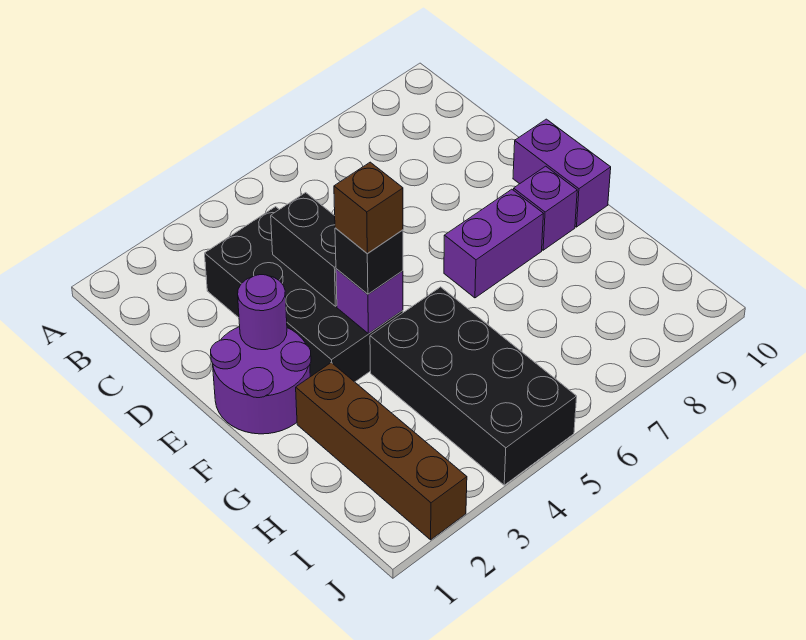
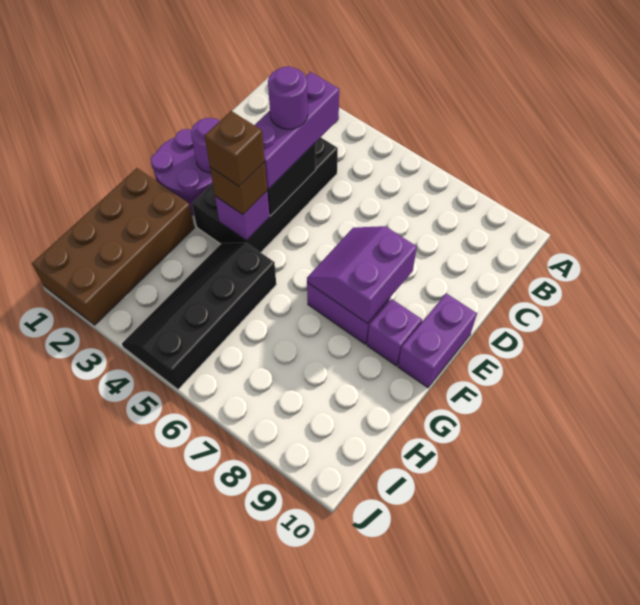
none -> purple 1x3 brick [255,72,339,189]
none -> purple 1x1 round brick [268,66,308,129]
none -> purple 2x2 slope [307,226,417,323]
black 1x1 brick [335,228,403,294] -> brown 1x1 brick [210,162,267,215]
brown 1x4 brick [296,363,467,540] -> brown 2x4 brick [32,168,195,325]
black 2x4 brick [370,287,577,485] -> black 2x4 slope [122,243,276,389]

